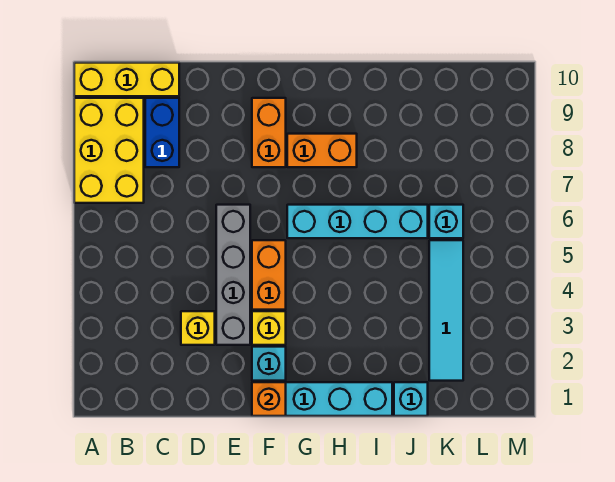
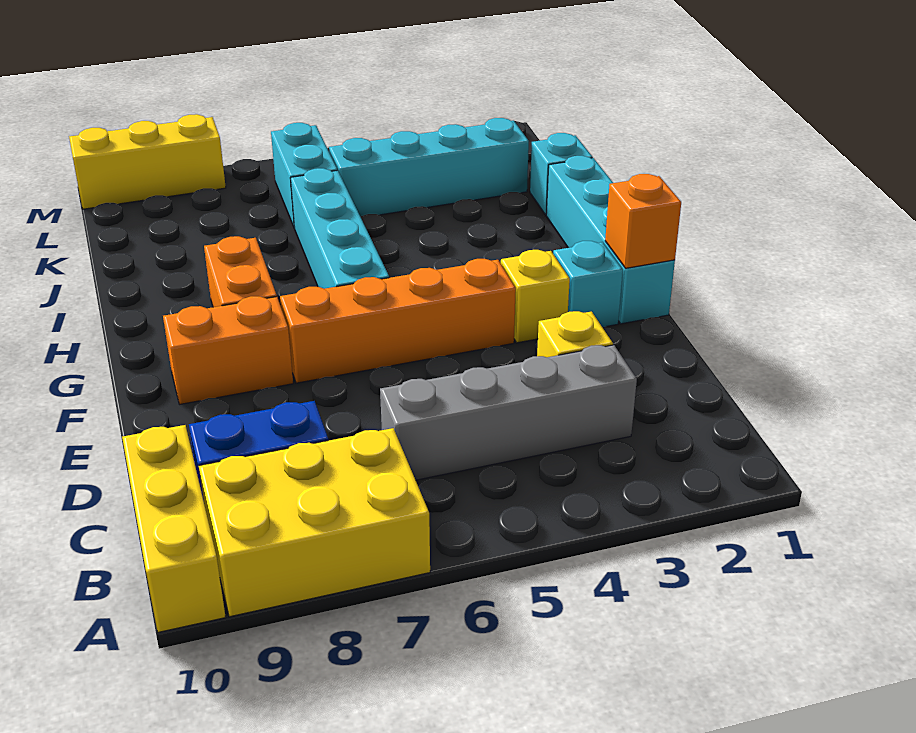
grey 1x4 brick [216,205,250,345] -> grey 1x4 brick moved to [380,345,637,480]
orange 1x2 brick [252,240,286,310] -> orange 1x4 brick [280,259,516,383]
cyan 1x4 tile [429,240,463,381] -> cyan 1x4 brick [329,118,529,217]
cyan 1x1 brick [429,205,463,238] -> cyan 1x2 brick [271,123,337,228]
none -> yellow 1x3 brick [69,114,226,209]

